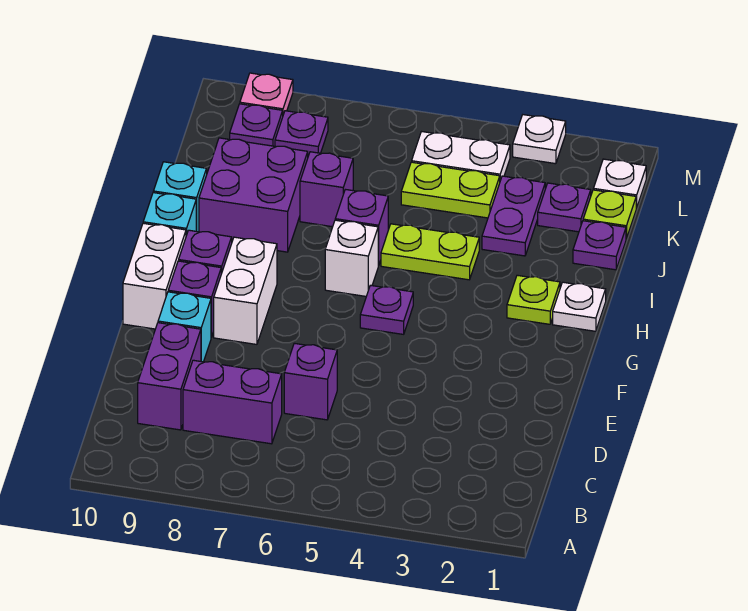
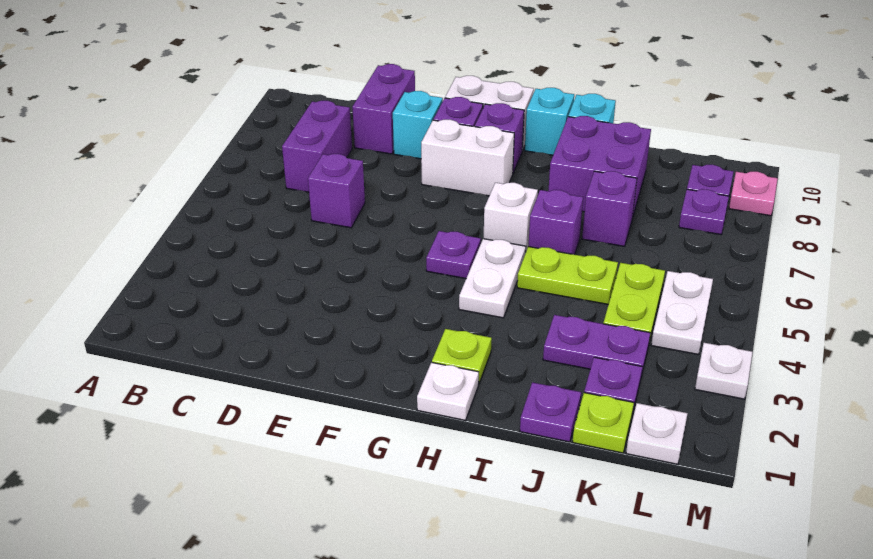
purple 1x2 brick [138,323,201,430] -> purple 1x2 brick turned to [352,64,415,154]
none -> white 1x2 plate [459,239,526,318]
lime 1x2 plate [381,224,479,280] -> lime 1x2 plate turned to [517,247,618,305]

